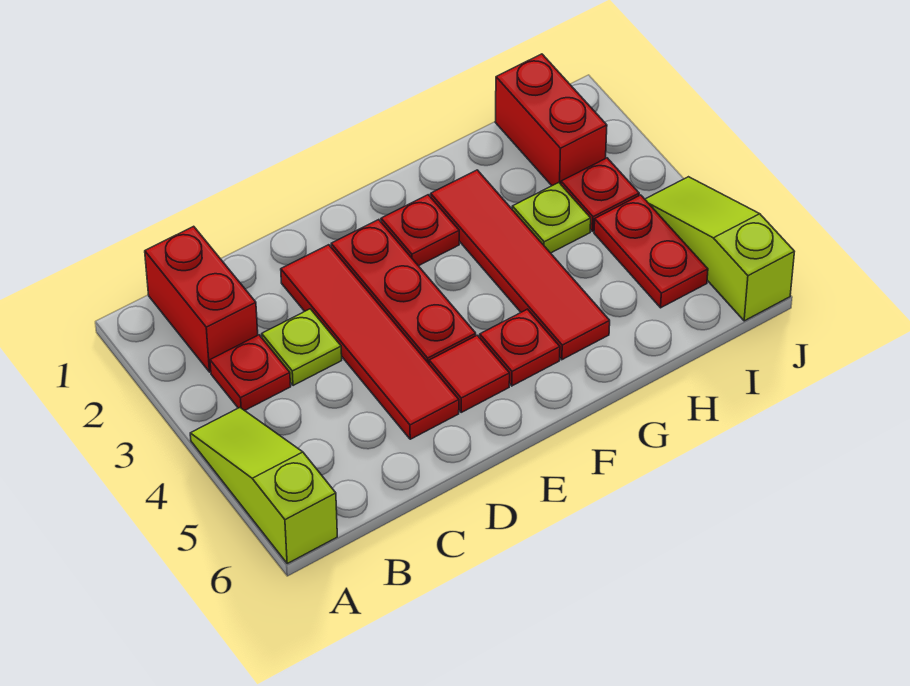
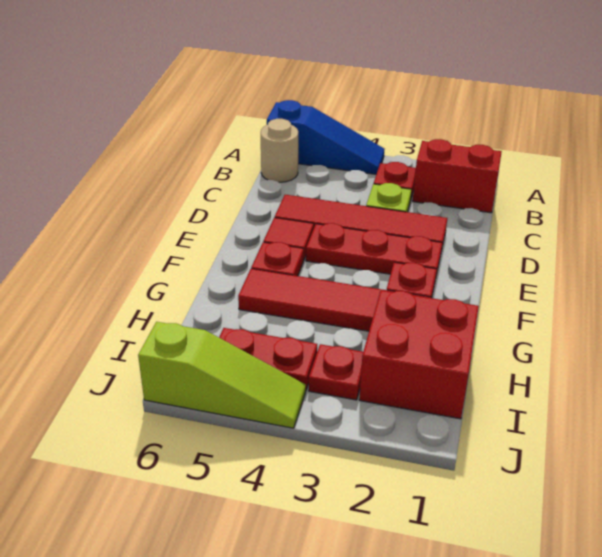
lime 1x3 slope [190,408,337,563] -> blue 1x3 slope [267,100,384,174]
none -> tan 1x1 round brick [261,119,298,182]
lime 1x1 plate [512,183,591,253] -> none
red 1x2 brick [495,54,607,186] -> red 2x2 brick [359,290,479,419]

